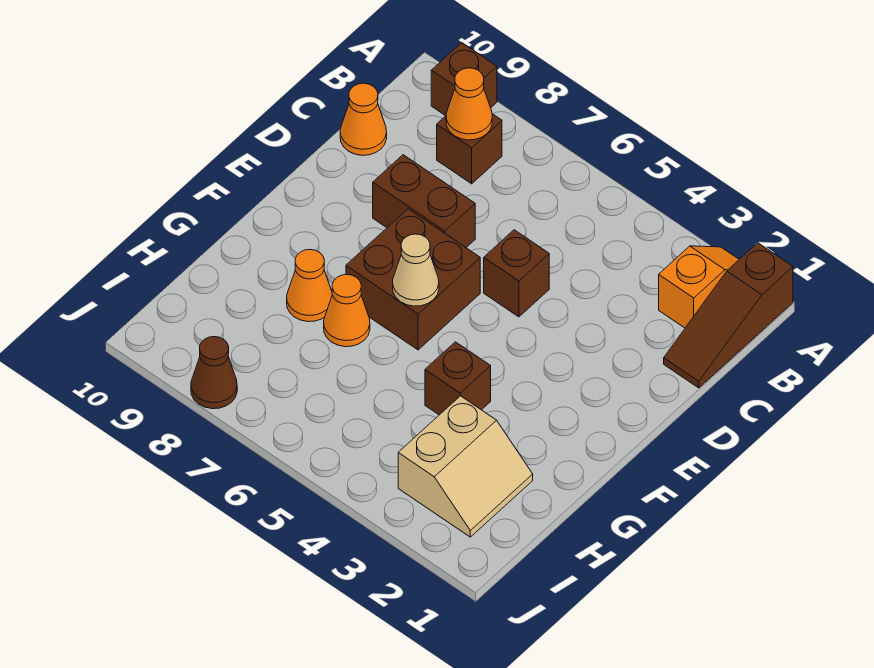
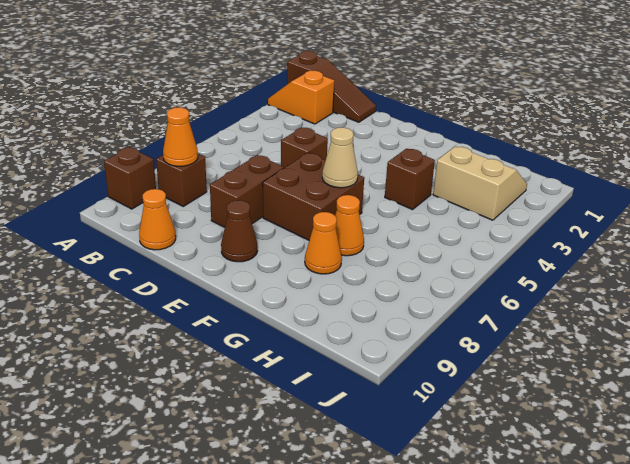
brown 1x1 cone [191,337,237,409] -> brown 1x1 cone moved to [221,200,257,262]

